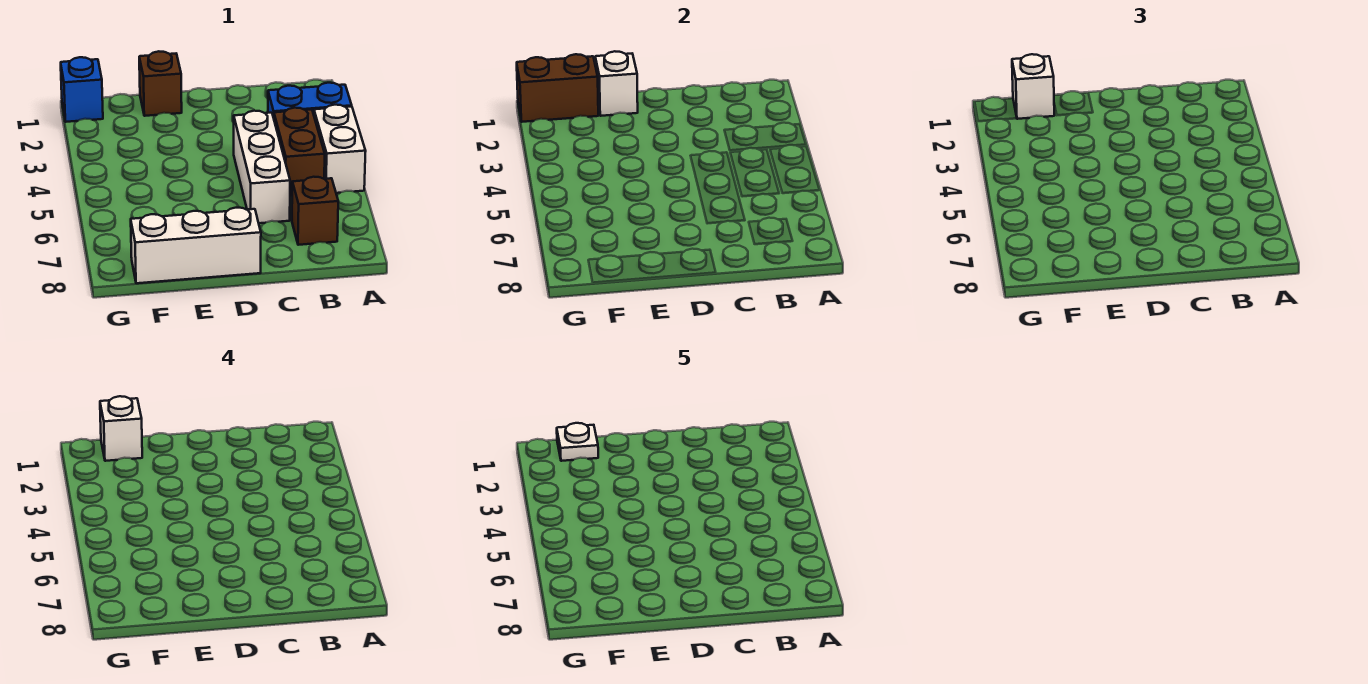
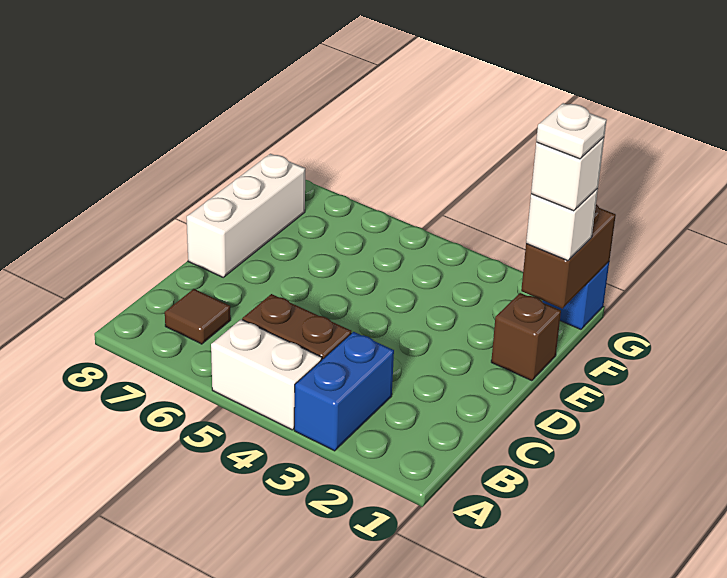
brown 1x1 brick [292,177,338,245] -> brown 1x1 tile [165,289,231,344]
white 1x3 brick [234,111,290,223] -> none
white 1x1 brick [595,51,638,116] -> none

